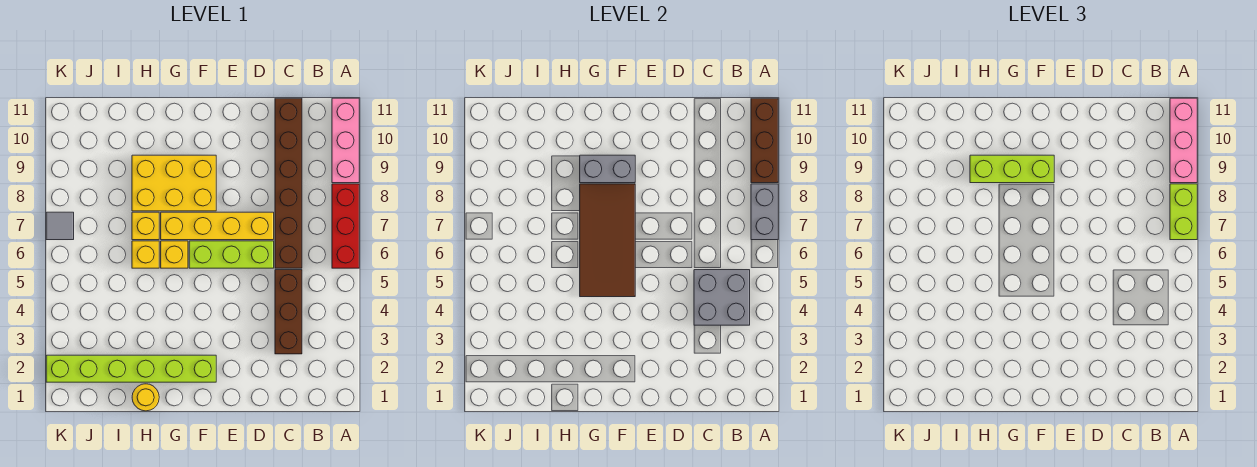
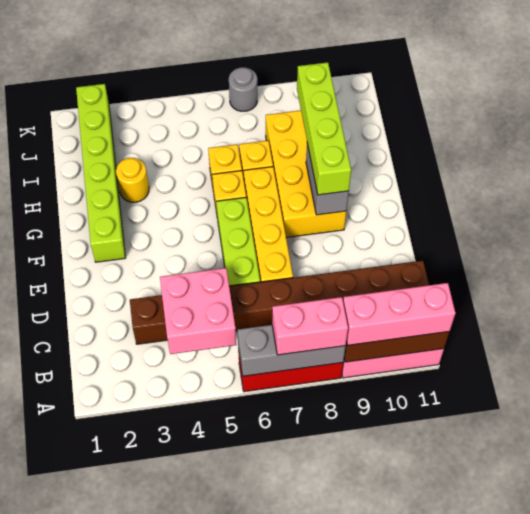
grey 1x2 brick [751,184,778,240] -> grey 1x3 brick [237,325,346,376]
lime 1x2 brick [1170,184,1197,240] -> pink 1x2 brick [272,297,348,355]
grey 2x2 brick [694,270,750,325] -> pink 2x2 brick [160,268,236,354]
brown 2x4 tile [580,184,635,297] -> none
yellow 2x3 brick [132,155,216,211] -> yellow 2x4 brick [266,110,346,238]
lime 1x3 brick [970,155,1054,183] -> lime 1x4 brick [297,62,351,195]
yellow 1x1 round brick [132,384,159,411] -> yellow 1x1 round brick moved to [116,158,149,202]
grey 1x1 tile [46,212,74,240] -> grey 1x1 round brick [229,67,257,111]

